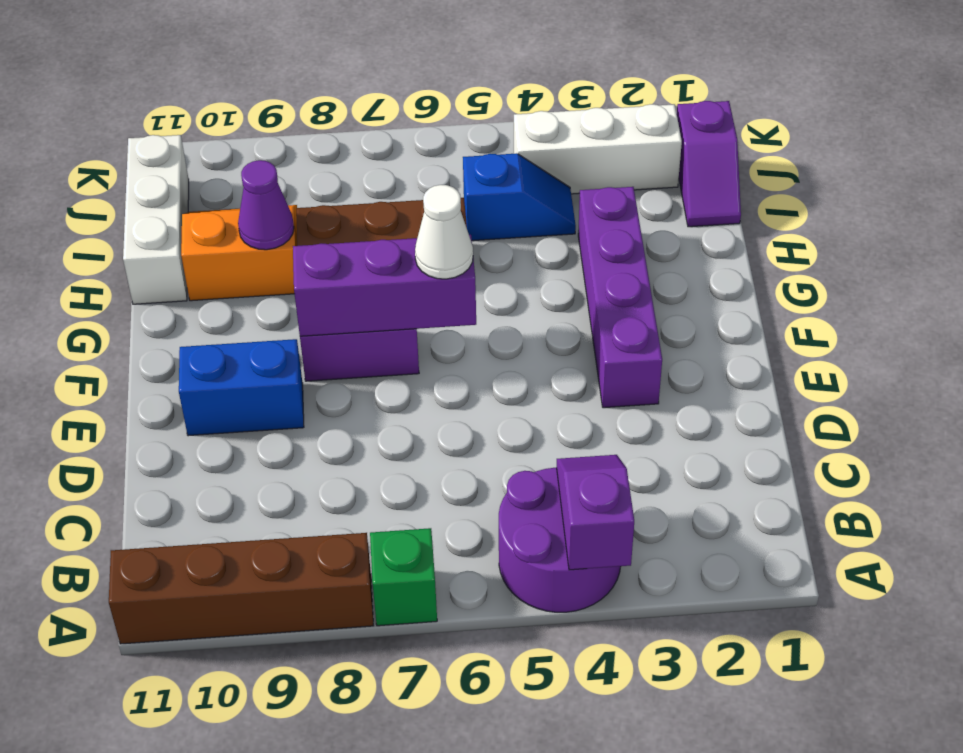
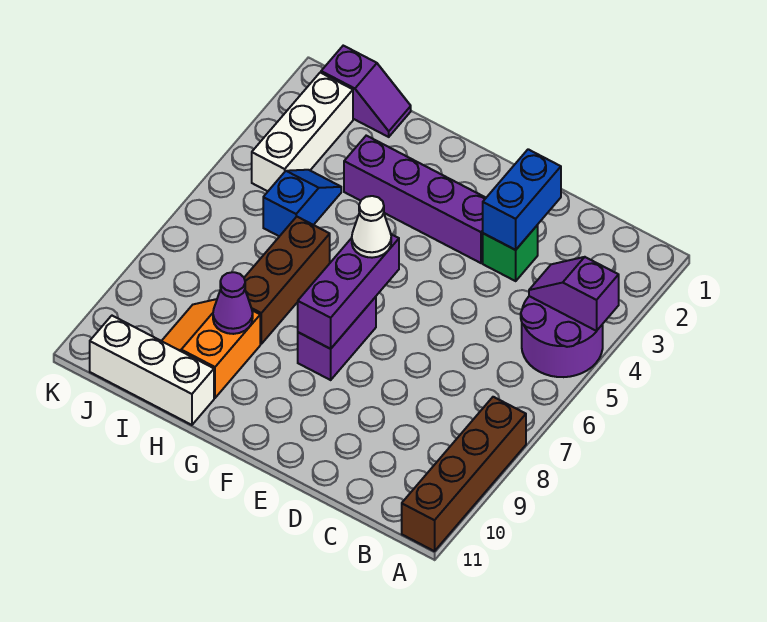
green 1x1 brick [370,528,437,626] -> green 1x1 brick moved to [483,225,538,281]
blue 1x2 brick [179,339,304,436] -> blue 1x2 brick moved to [483,149,561,250]

